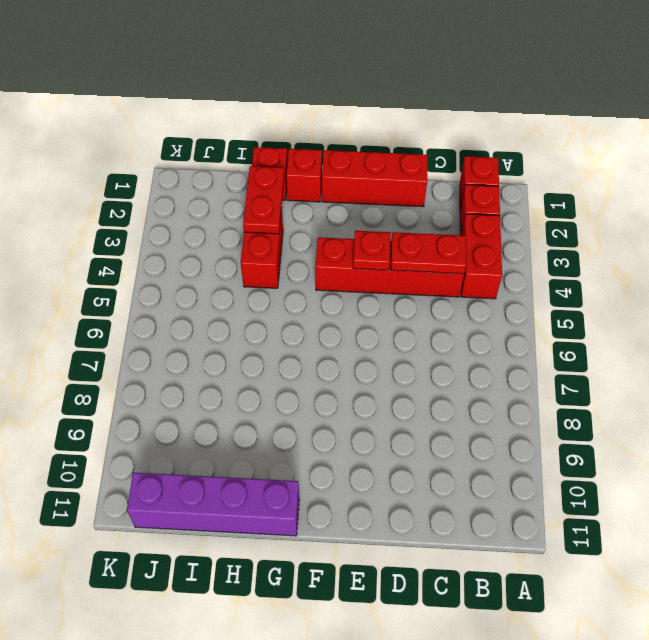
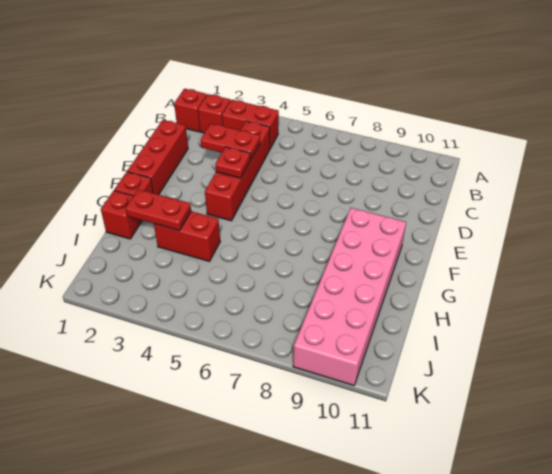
red 1x2 plate [391,232,466,274] -> red 1x2 plate turned to [200,124,260,160]
none -> pink 2x6 brick [293,208,406,385]
purple 1x4 brick [127,473,299,536] -> none

